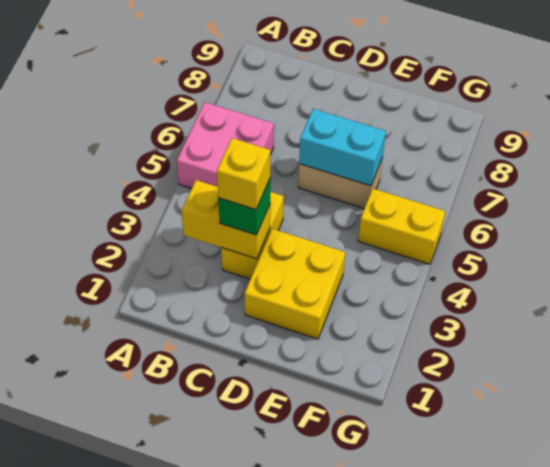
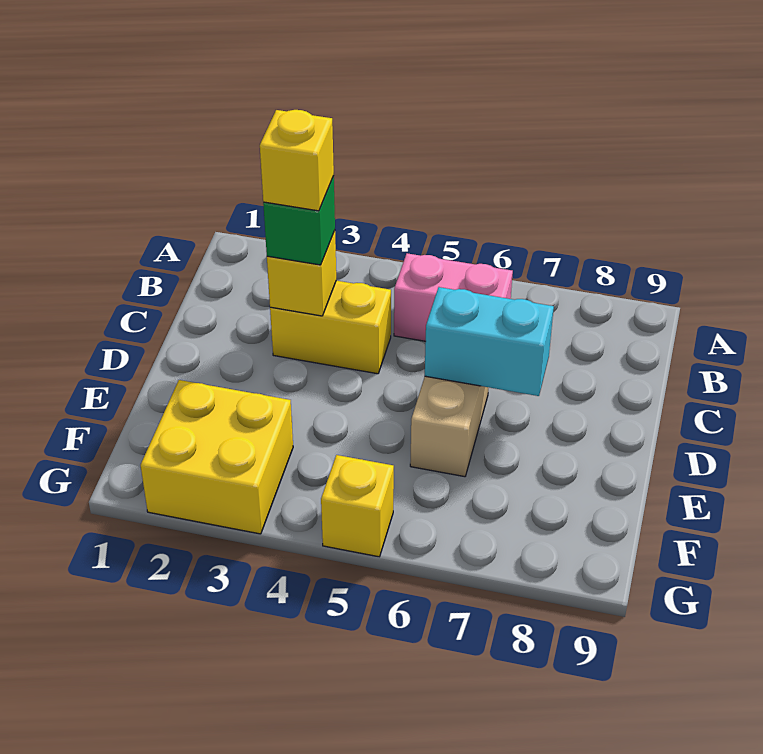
pink 2x2 brick [177,102,274,189] -> pink 1x2 brick [394,253,513,341]
yellow 1x2 brick [181,180,270,259] -> yellow 1x1 brick [267,231,336,316]
yellow 2x2 brick [244,229,345,339] -> yellow 2x2 brick moved to [141,380,293,534]
cyan 1x2 brick [299,109,386,186] -> cyan 1x2 brick turned to [425,287,554,396]
yellow 1x2 brick [358,189,446,264] -> yellow 1x1 brick [321,455,394,557]

